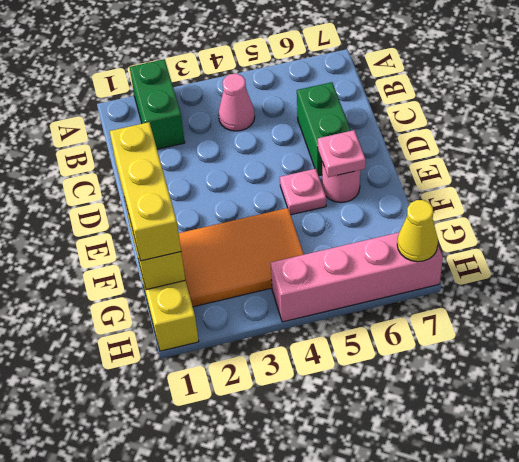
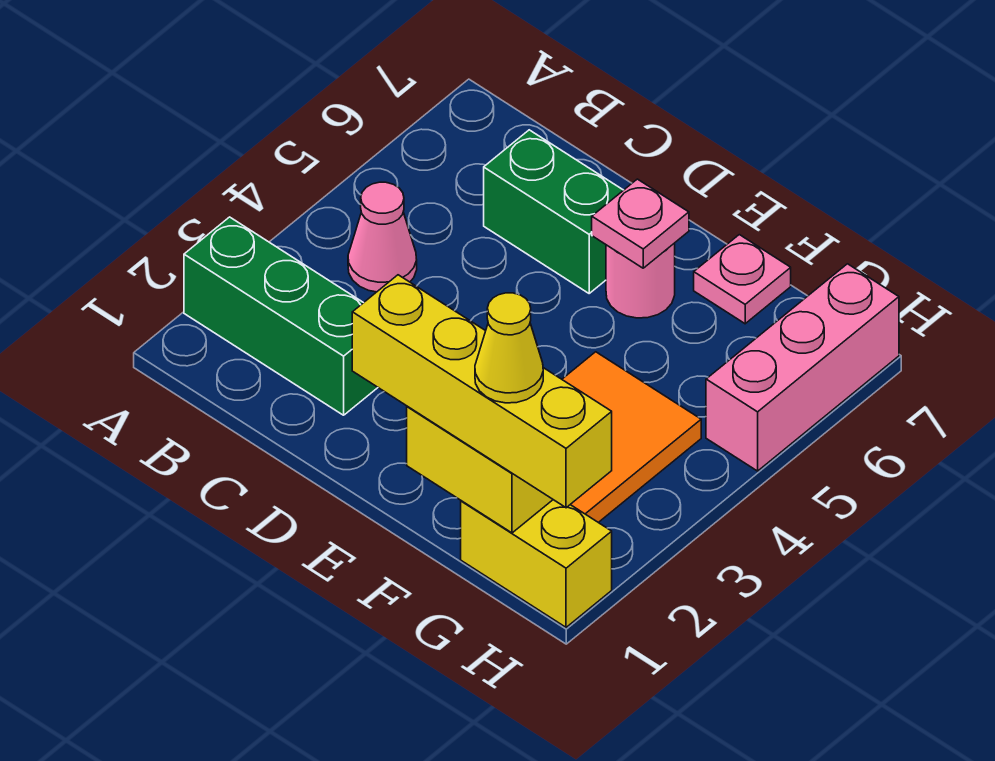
green 1x2 brick [130,59,185,149] -> green 1x3 brick [184,217,378,415]
yellow 1x3 brick [110,122,181,261] -> yellow 1x4 brick [352,275,612,508]
pink 1x1 plate [280,169,326,215] -> pink 1x1 plate moved to [694,235,791,324]
pink 1x4 brick [271,233,443,322] -> pink 1x3 brick [706,264,899,471]
yellow 1x1 cone [397,200,438,262] -> yellow 1x1 cone moved to [475,293,543,403]

